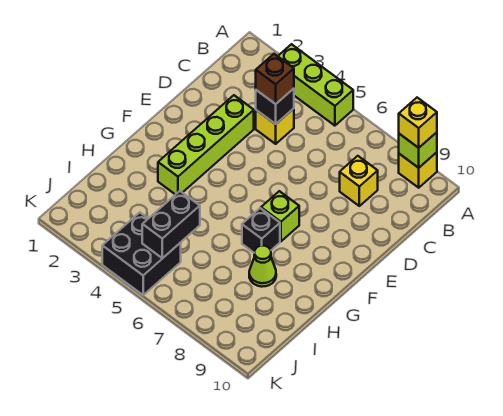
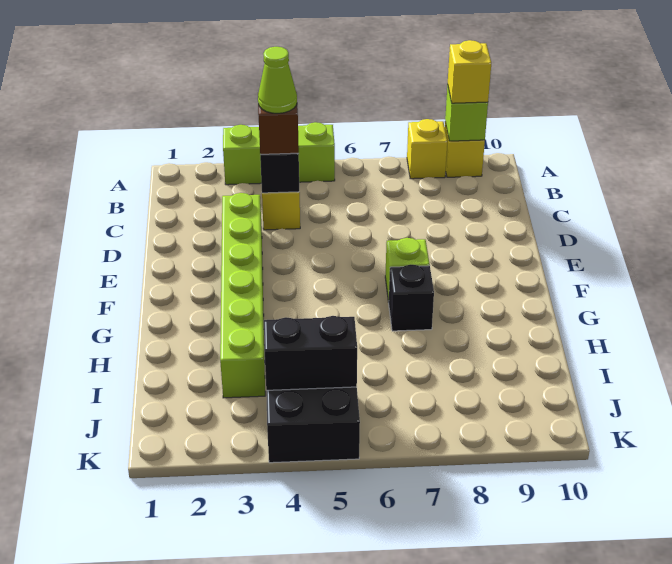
yellow 1x1 brick [340,156,378,206] -> yellow 1x1 brick moved to [407,119,447,179]
lime 1x4 brick [158,95,254,195] -> lime 1x6 brick [220,193,265,398]
lime 1x1 cone [249,246,276,287] -> lime 1x1 cone moved to [258,47,297,113]
black 1x2 brick [142,191,200,258] -> black 1x2 brick turned to [264,316,357,390]

